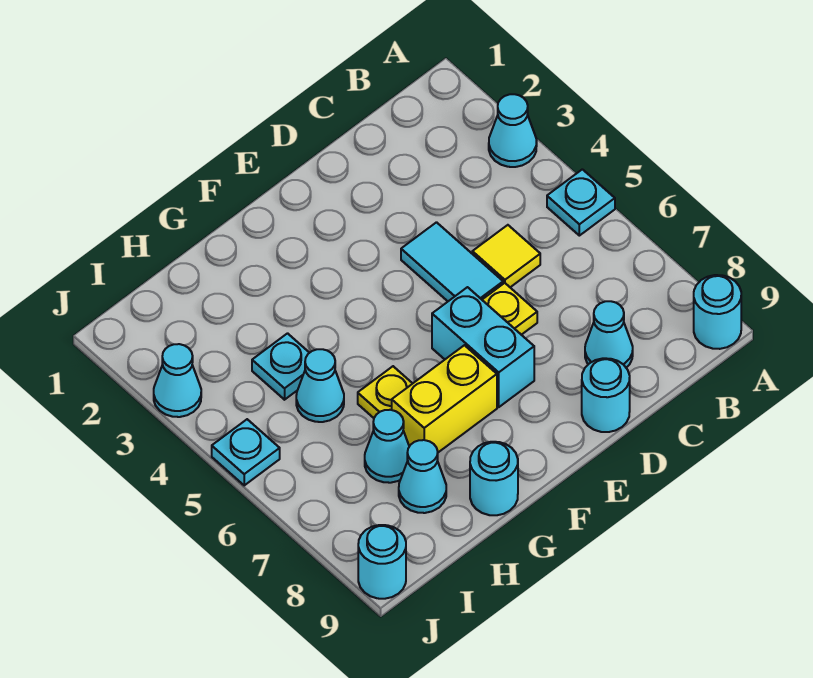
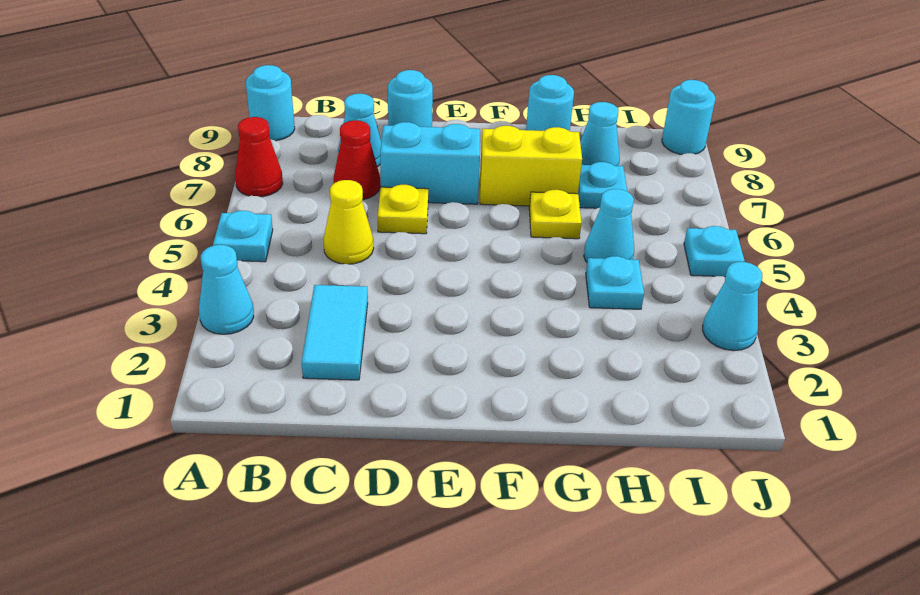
none -> red 1x1 cone [235,117,283,197]
yellow 1x1 tile [472,225,540,287] -> yellow 1x1 cone [323,180,374,264]
none -> red 1x1 cone [334,120,380,200]
cyan 1x2 tile [401,222,503,301] -> cyan 1x2 tile moved to [302,285,368,380]
cyan 1x2 brick [432,287,534,407] -> cyan 1x2 brick turned to [380,122,480,204]
cyan 1x1 cone [365,410,409,483] -> cyan 1x1 plate [578,162,627,208]

